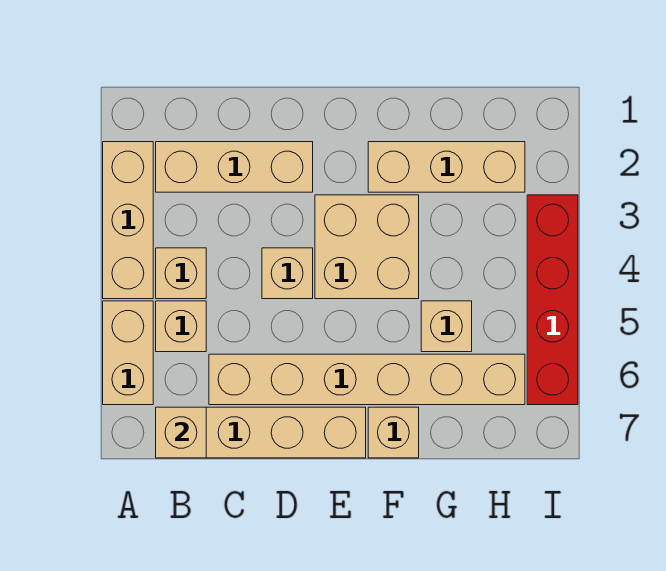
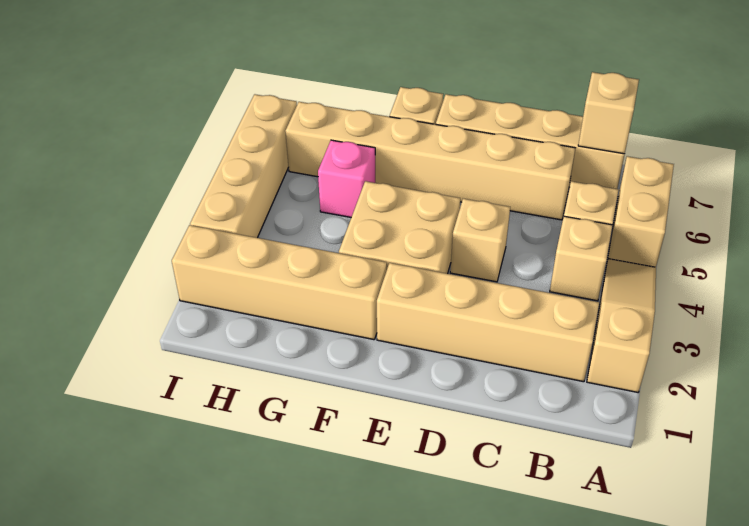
tan 1x3 brick [103,142,153,299] -> tan 1x3 slope [587,259,656,392]
tan 1x3 brick [156,142,313,192] -> tan 1x4 brick [377,263,599,382]
tan 1x3 brick [368,142,525,192] -> tan 1x4 brick [172,225,387,340]
tan 1x1 brick [421,301,472,352] -> pink 1x1 brick [318,140,375,217]
red 1x4 brick [527,195,578,405] -> tan 1x4 brick [190,94,297,238]

